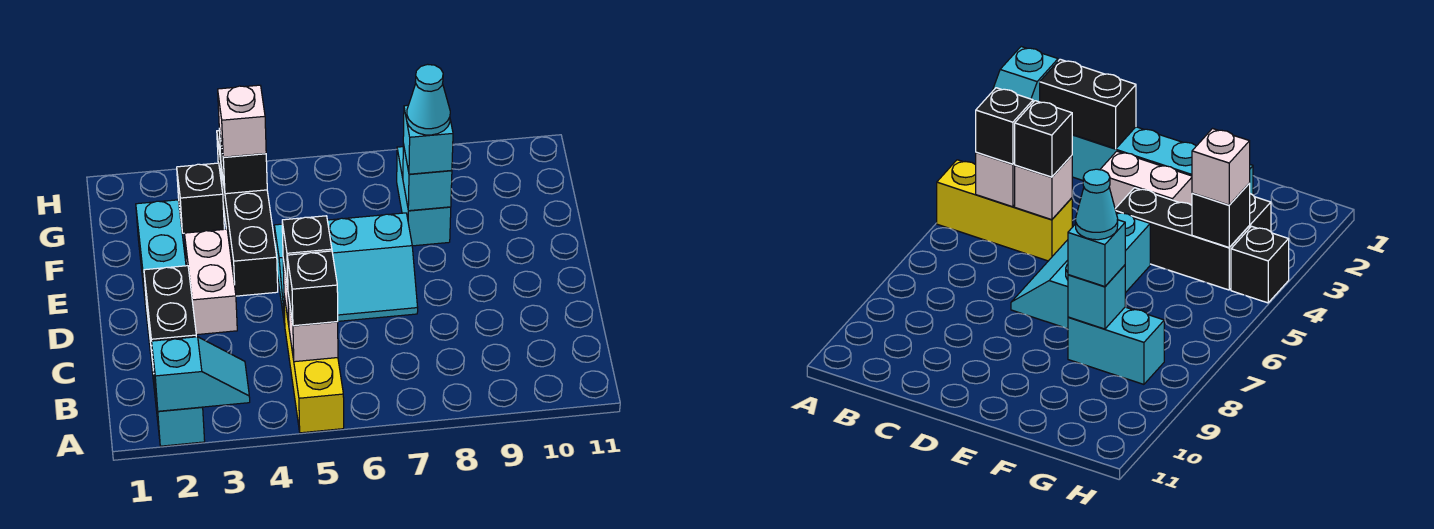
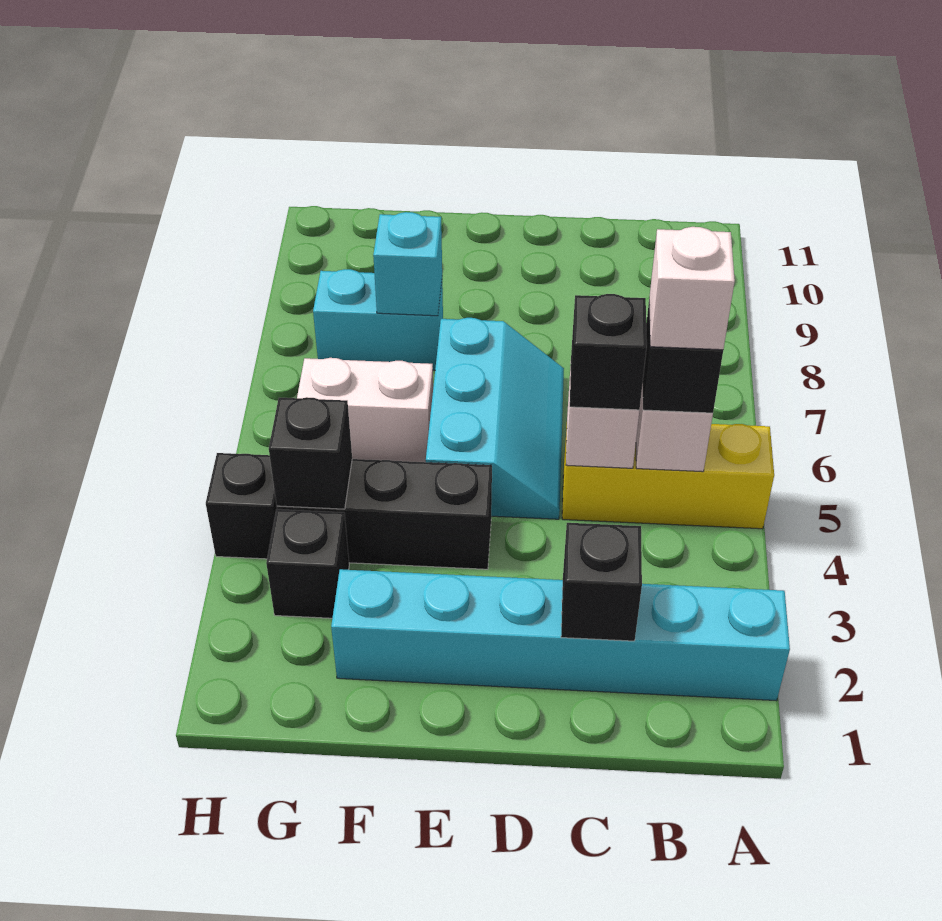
cyan 1x2 slope [152,337,250,411] -> none
black 1x2 brick [144,266,196,371] -> black 1x1 brick [561,523,642,641]
white 1x2 brick [184,229,237,335] -> white 1x2 brick moved to [297,358,433,462]
cyan 1x1 brick [403,105,453,174] -> none
cyan 1x1 cone [407,64,450,135] -> none
white 1x1 brick [218,85,266,157] -> white 1x1 brick moved to [649,227,735,350]

